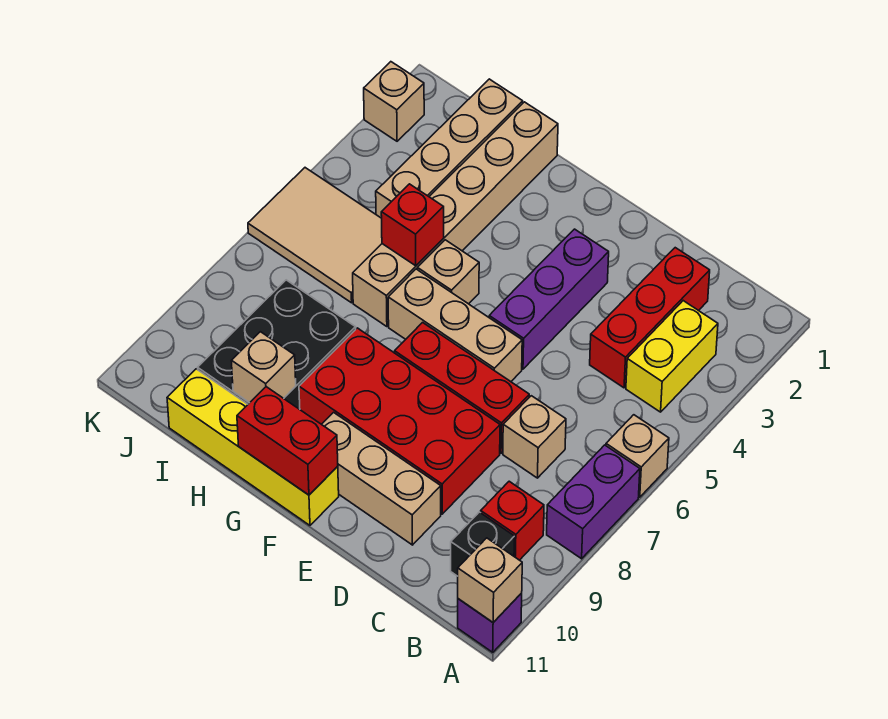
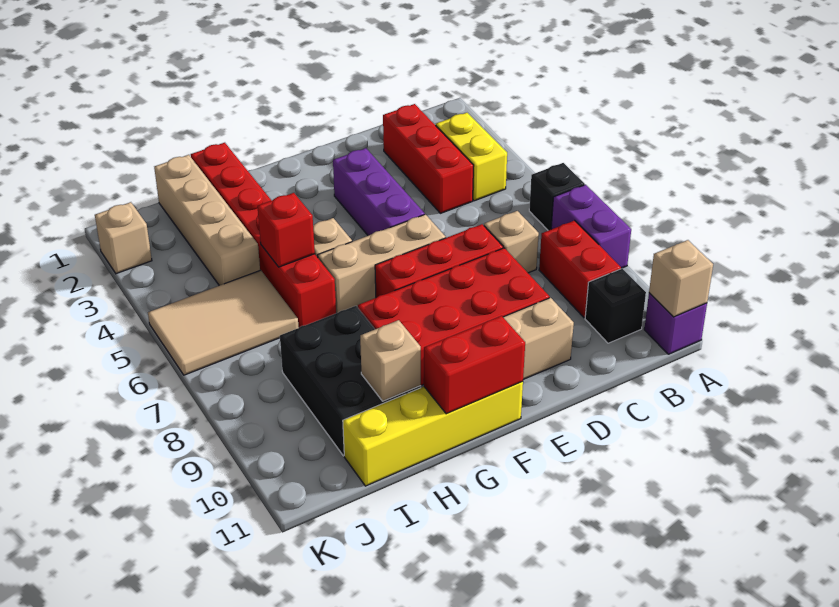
tan 1x1 brick [606,415,669,497] -> black 1x1 brick [529,163,585,231]
red 1x1 brick [481,481,544,560] -> red 1x2 brick [539,221,621,318]
tan 1x6 brick [353,102,558,327] -> red 1x6 brick [191,143,336,327]

